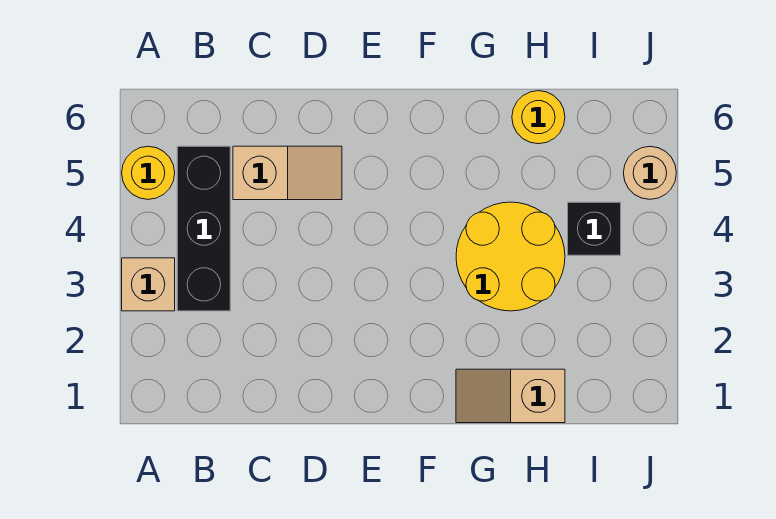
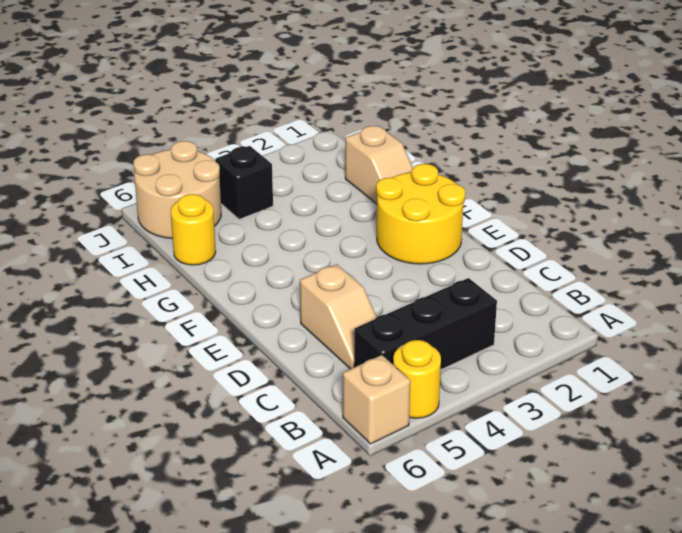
tan 1x1 brick [122,258,175,311] -> tan 1x1 brick moved to [343,355,411,444]
tan 1x2 slope [233,146,342,200] -> tan 1x2 slope turned to [300,264,377,369]
yellow 2x2 round brick [456,202,565,311] -> yellow 2x2 round brick moved to [376,164,465,264]
tan 1x1 round brick [624,147,676,199] -> tan 2x2 round brick [133,141,221,238]

